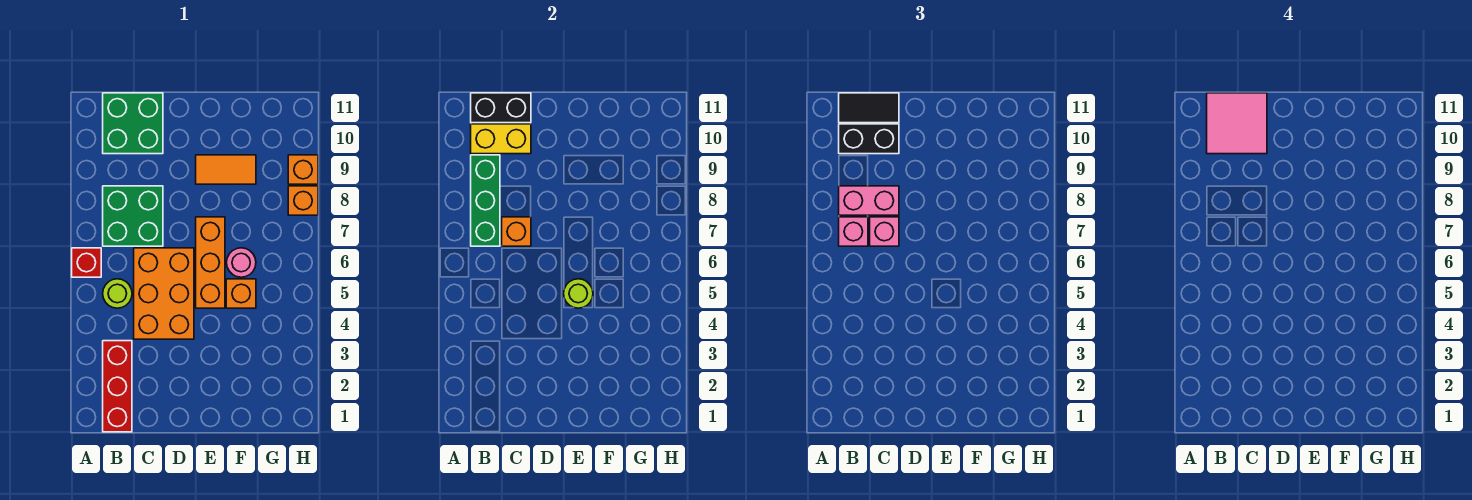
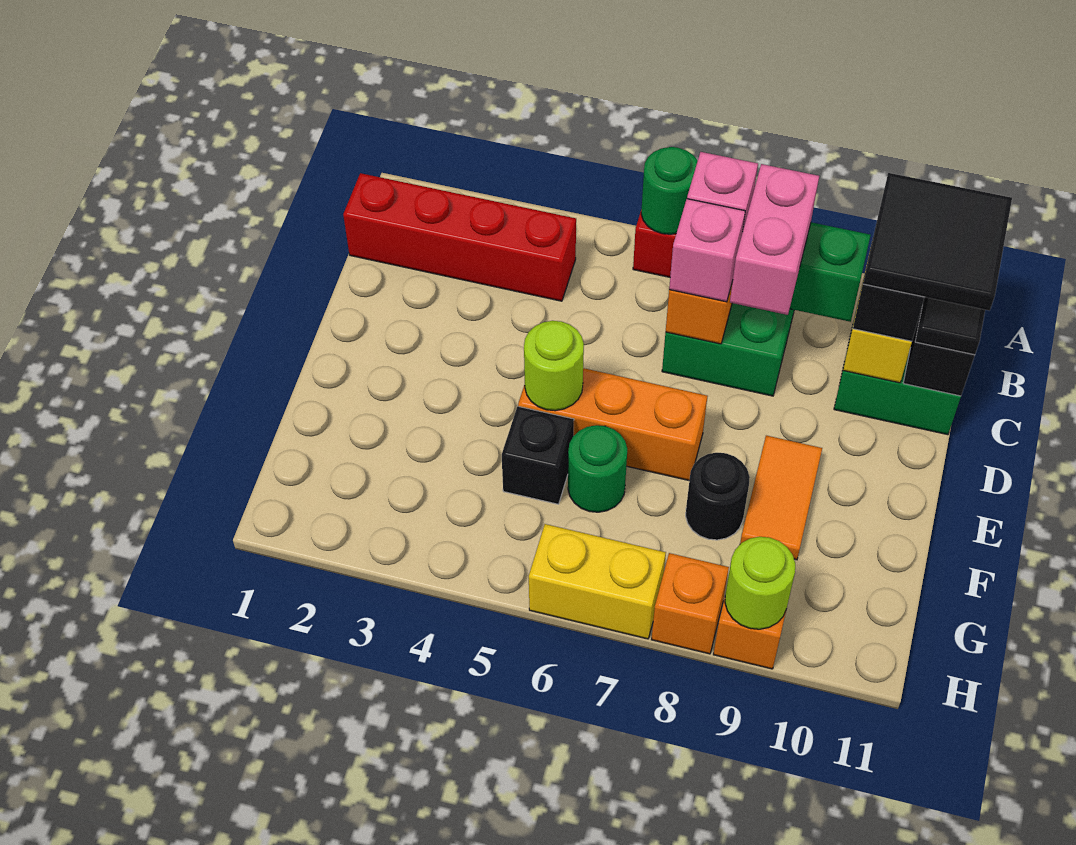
none -> green 1x1 round brick [641,147,698,234]
red 1x3 brick [103,341,132,432] -> red 1x4 brick [343,173,576,301]
lime 1x1 round brick [103,279,132,308] -> lime 1x1 round brick moved to [725,537,795,629]
pink 2x2 tile [1207,93,1267,154] -> black 2x2 tile [863,173,1012,311]
orange 2x3 brick [134,248,194,339] -> none
orange 1x1 brick [226,279,256,308] -> black 1x1 brick [502,407,574,504]
pink 1x1 round brick [227,248,256,277] -> green 1x1 round brick [568,425,627,512]
none -> black 1x1 round brick [686,453,750,540]
none -> yellow 1x2 brick [529,524,666,639]

